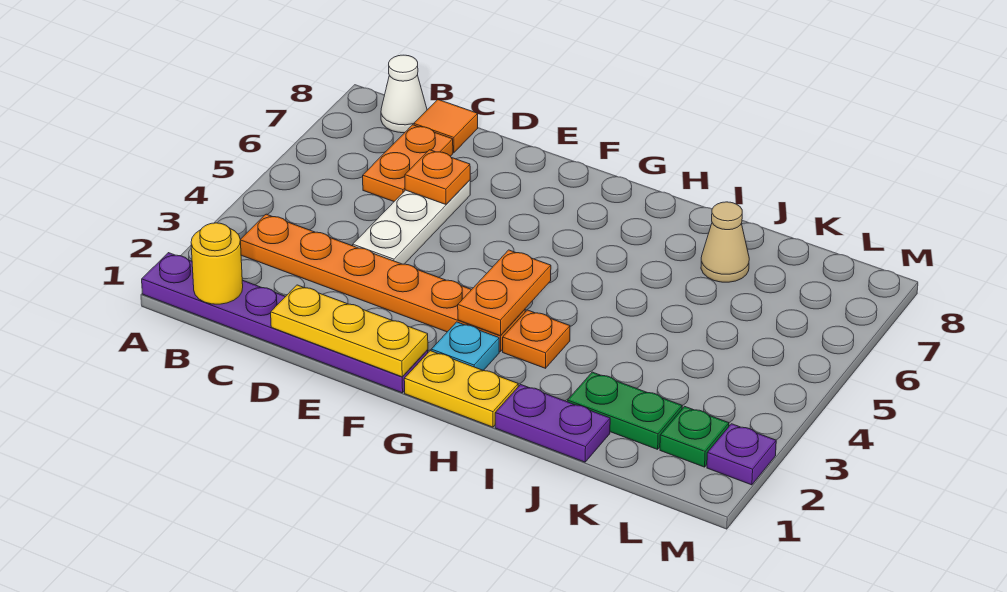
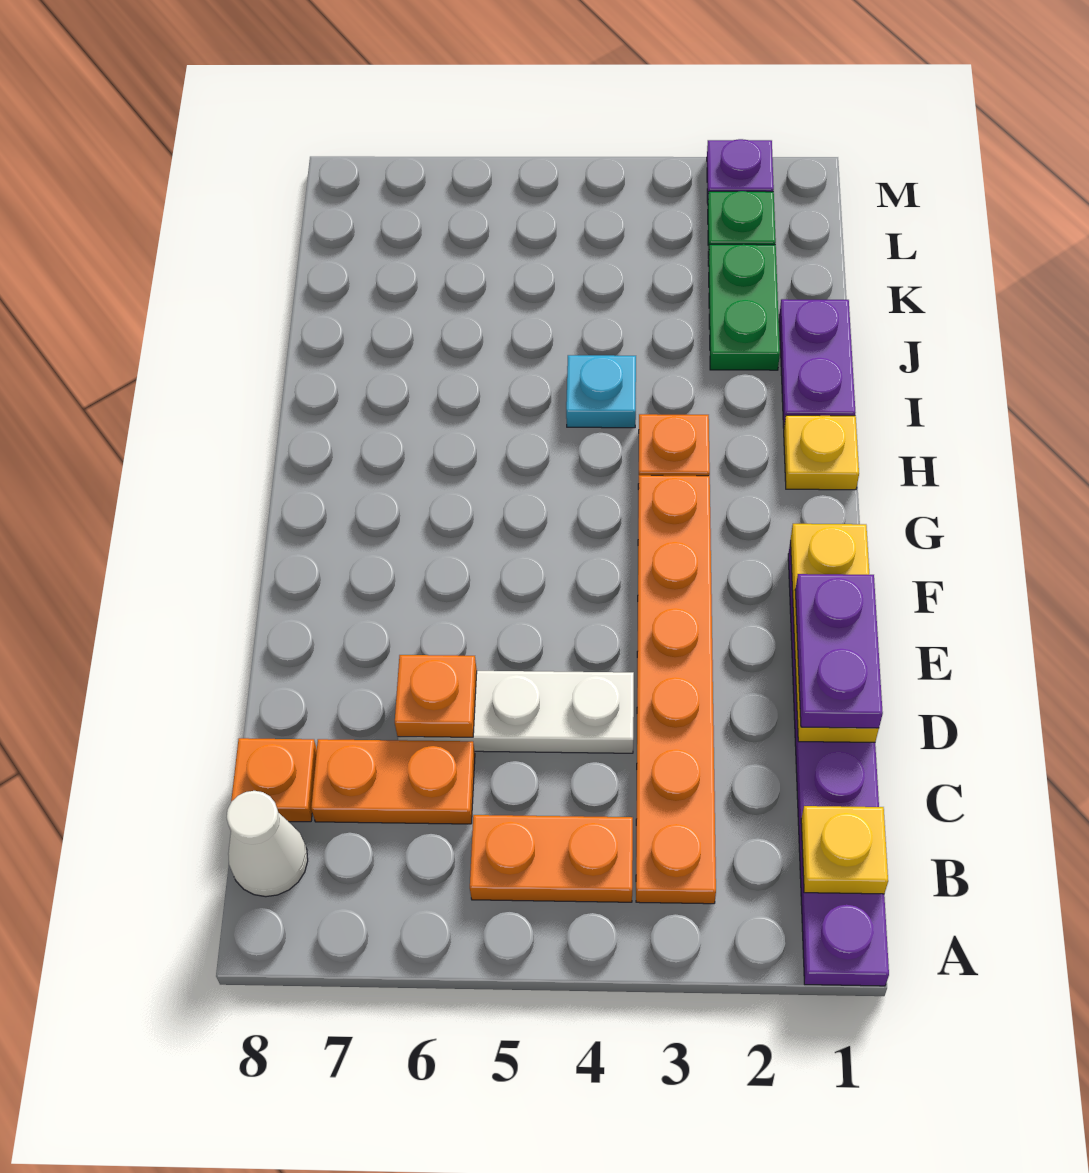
yellow 1x1 round brick [191,223,243,304] -> yellow 1x1 plate [801,806,888,894]
orange 1x1 tile [414,100,478,153] -> orange 1x1 plate [231,738,317,822]
none -> purple 1x2 plate [795,574,883,728]
yellow 1x2 plate [404,351,518,427] -> yellow 1x1 plate [784,415,859,490]
cyan 1x1 plate [431,322,499,371] -> cyan 1x1 plate moved to [566,355,636,428]
orange 1x2 plate [458,250,551,336] -> orange 1x2 plate moved to [470,815,633,902]
tan 1x1 cone [701,202,749,282] -> none

